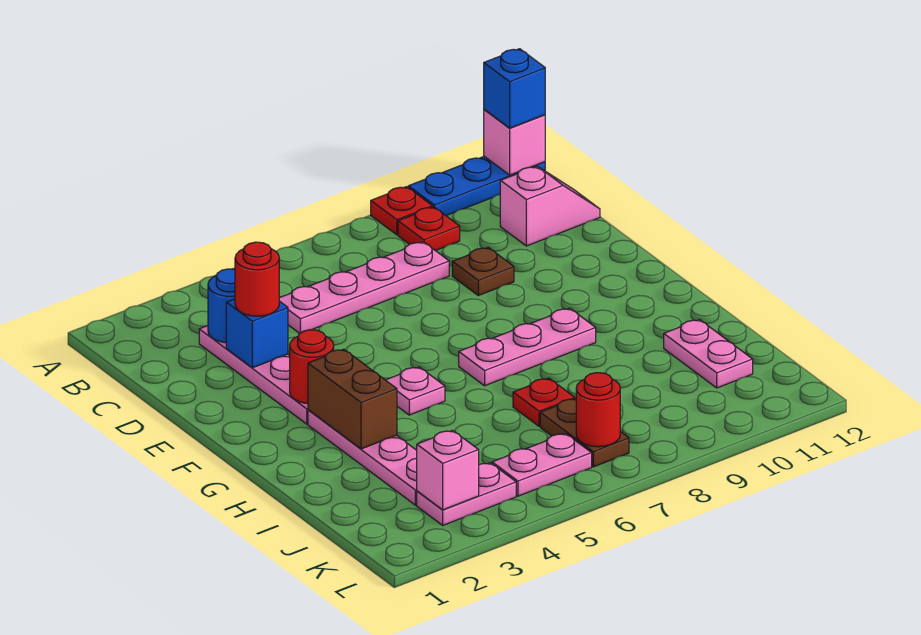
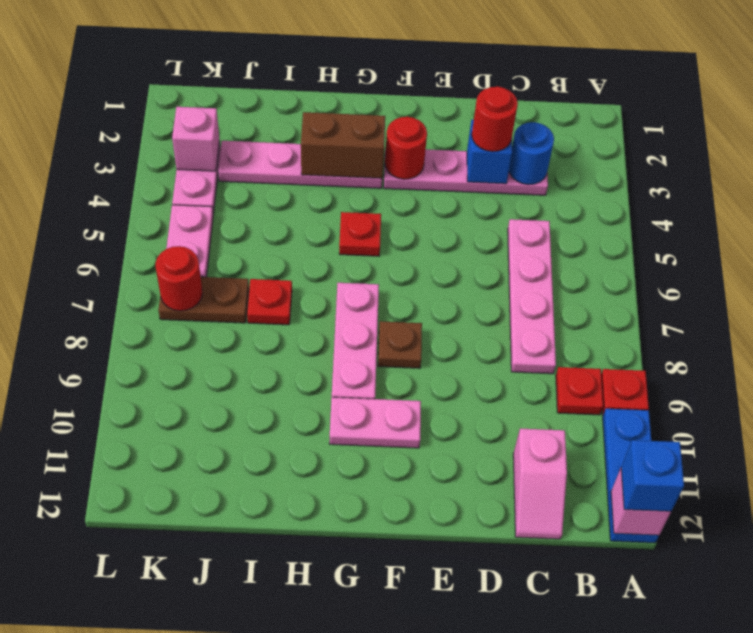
brown 1x1 plate [452,248,514,296] -> brown 1x1 plate moved to [378,321,422,368]
pink 1x1 plate [386,367,445,415] -> red 1x1 plate [339,212,381,256]
pink 1x2 plate [664,320,753,388] -> pink 1x2 plate moved to [329,397,421,448]

